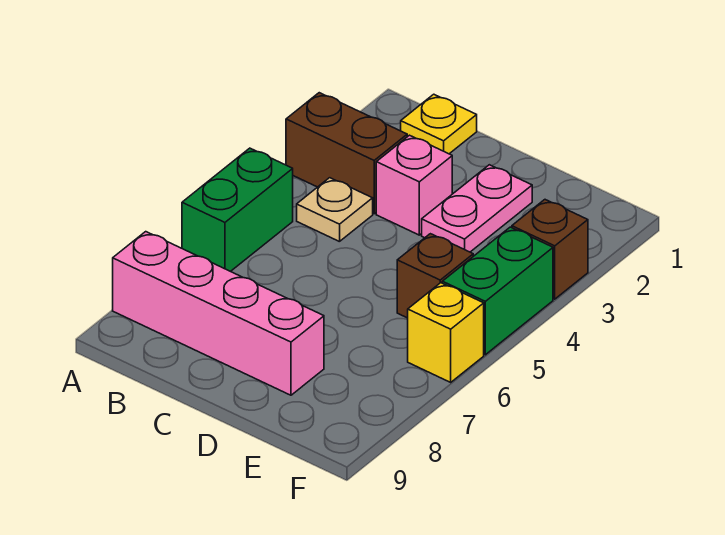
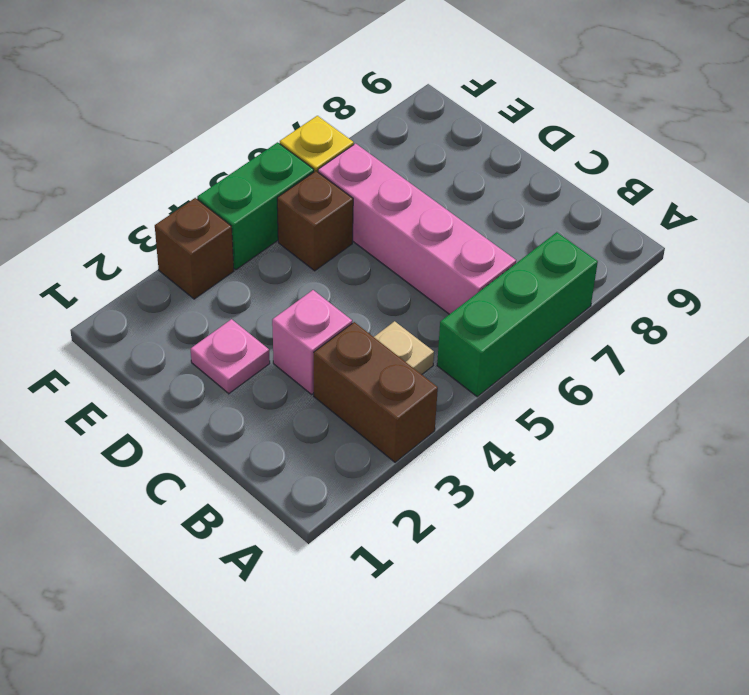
green 1x2 brick [182,148,293,272] -> green 1x3 brick [437,232,598,397]
pink 1x4 brick [113,232,324,395] -> pink 1x4 brick moved to [318,144,516,314]
yellow 1x1 plate [401,94,477,154] -> none
pink 1x2 plate [422,165,532,252] -> pink 1x1 plate [191,319,270,394]

